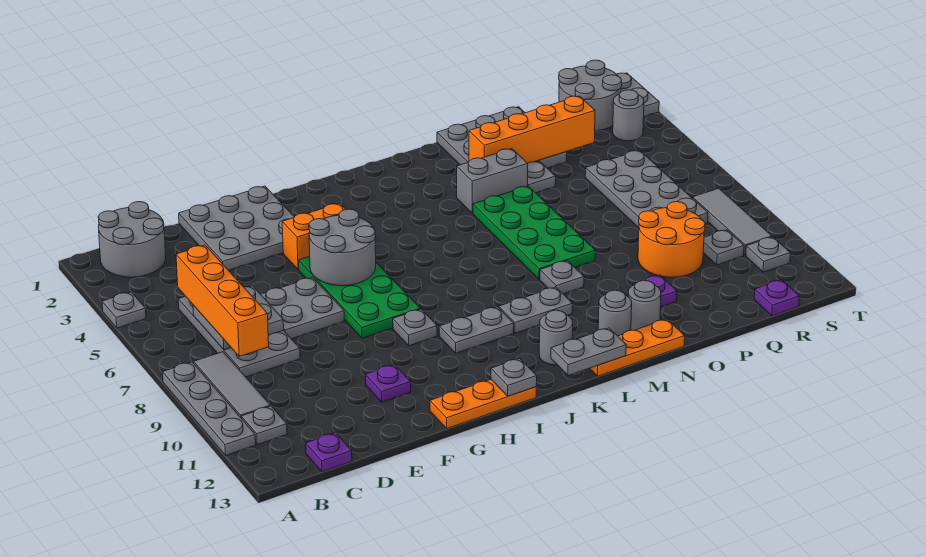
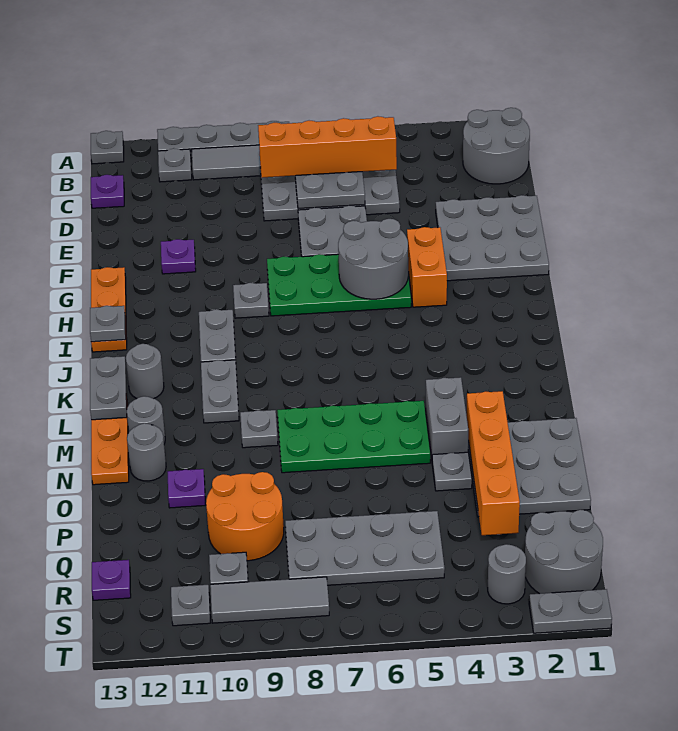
grey 1x1 plate [102,292,146,328] -> grey 1x1 plate moved to [91,131,124,164]

